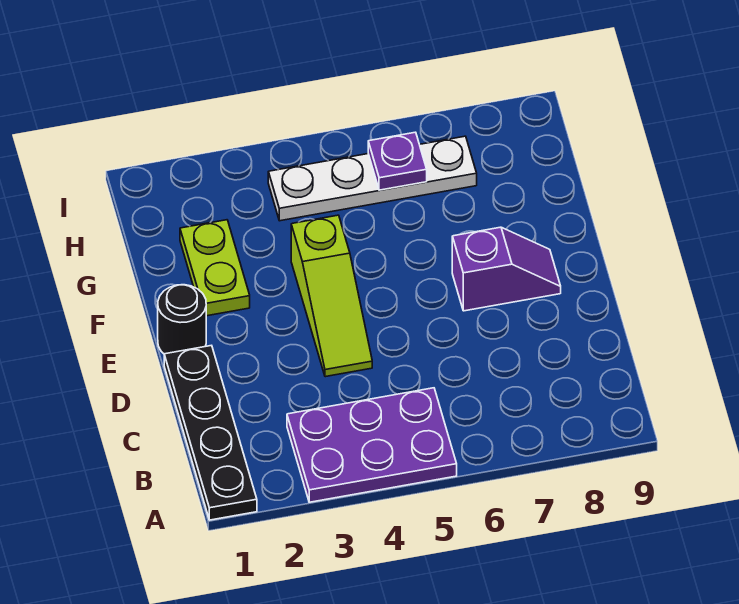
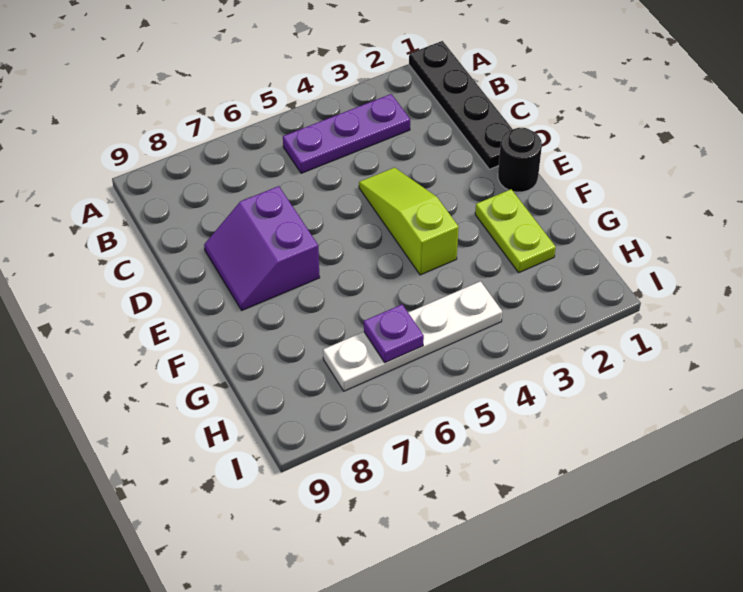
purple 2x3 plate [287,388,457,502] -> purple 1x3 plate [283,94,410,173]
purple 1x2 slope [452,227,561,311] -> purple 2x2 slope [204,186,320,310]

